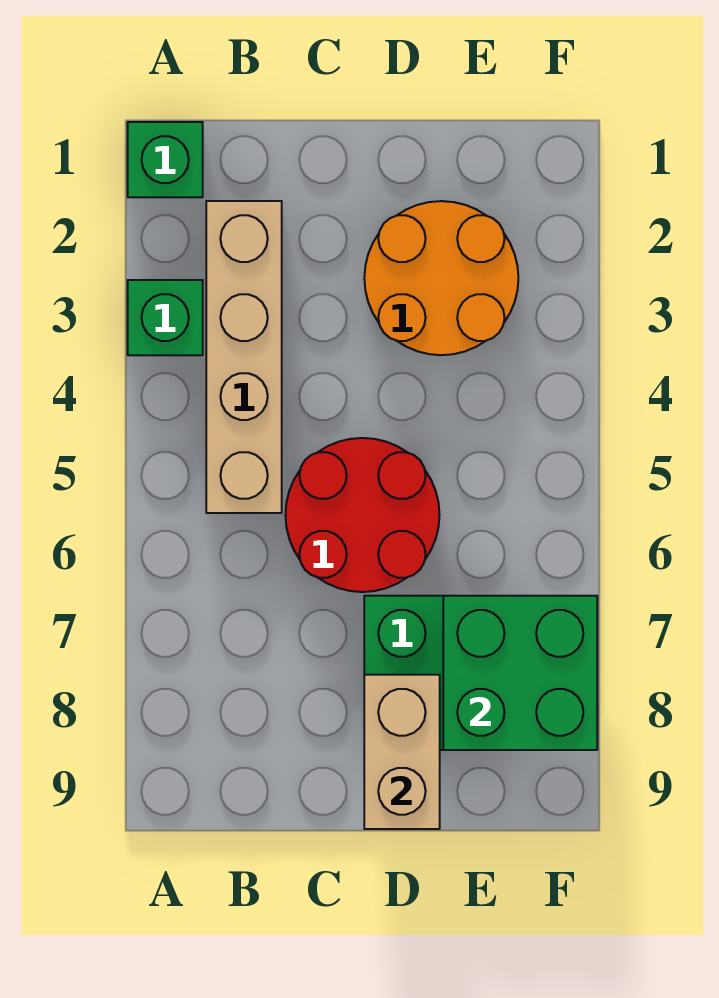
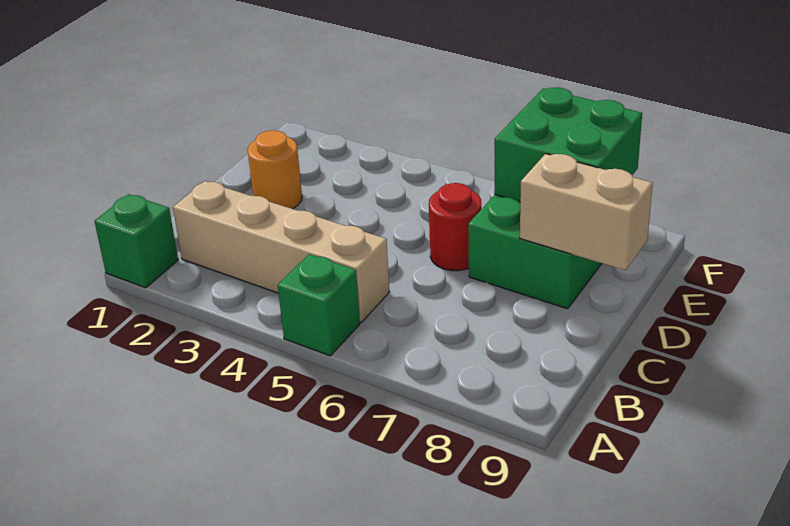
green 1x1 brick [128,280,203,355] -> green 1x1 brick moved to [278,254,360,356]
red 2x2 round brick [285,438,439,592] -> red 1x1 round brick [429,183,481,271]
orange 2x2 round brick [364,201,518,355] -> orange 1x1 round brick [248,130,302,209]

